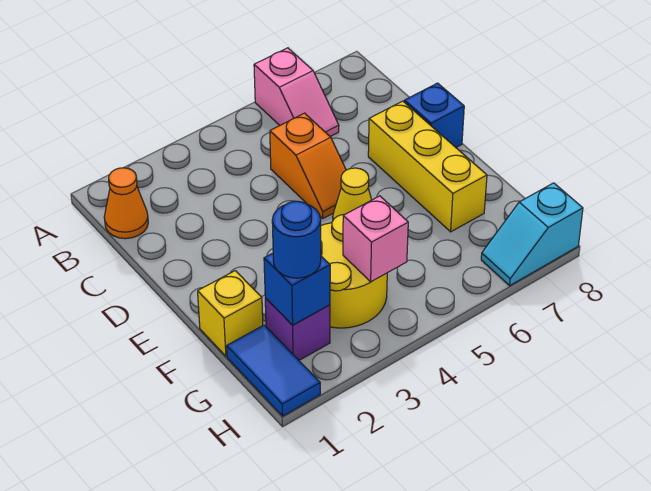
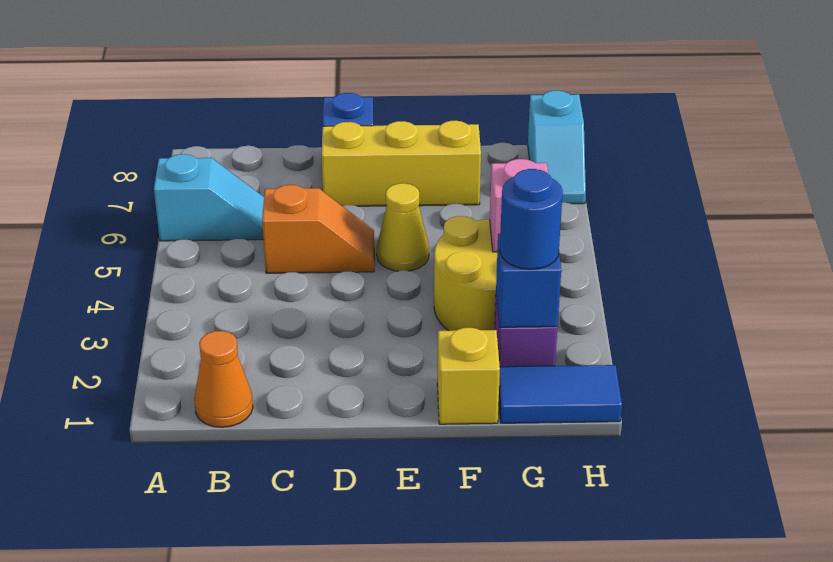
pink 1x2 slope [254,48,339,137] -> cyan 1x2 slope [154,154,264,241]

